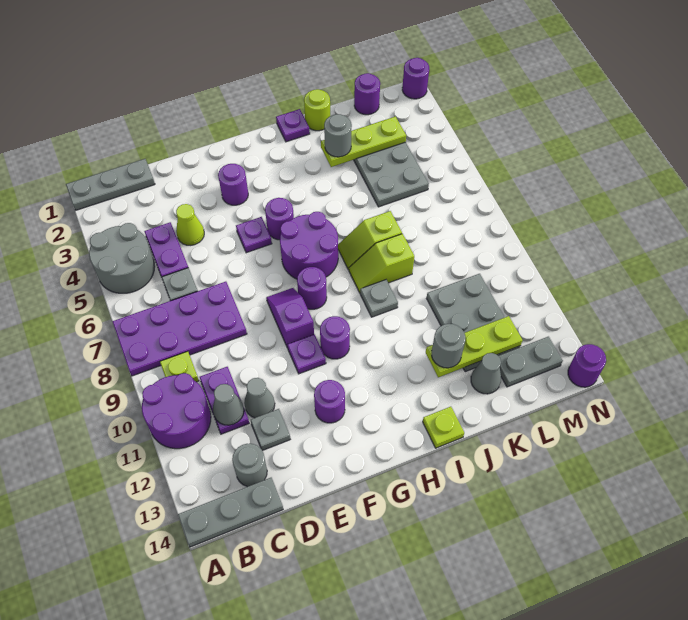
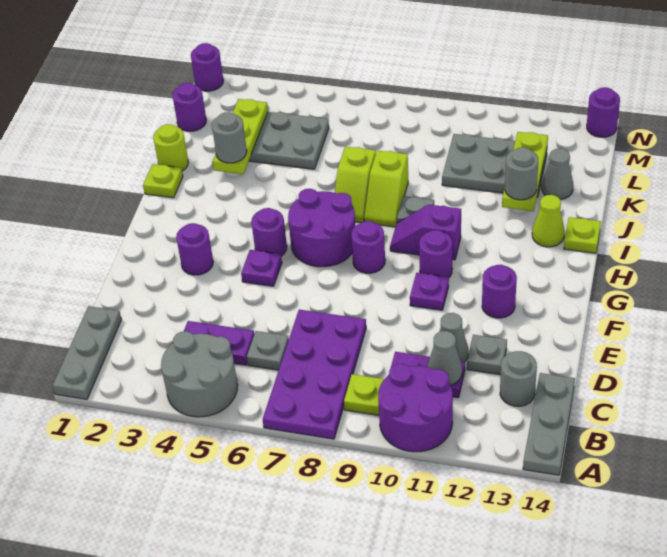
lime 1x1 cone [176,204,204,245] -> lime 1x1 cone moved to [532,195,565,247]
purple 1x2 slope [266,288,314,348] -> purple 1x2 slope moved to [390,205,461,260]
purple 1x1 plate [276,109,310,142] -> lime 1x1 plate [143,164,183,198]
grey 1x2 plate [499,337,563,387] -> none

